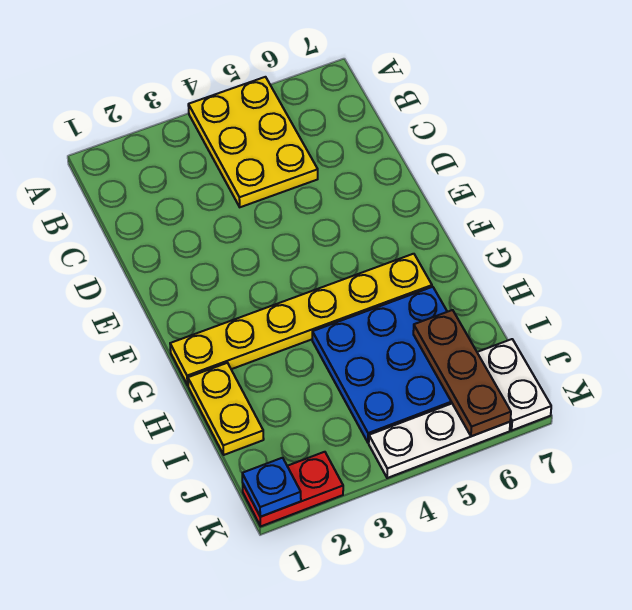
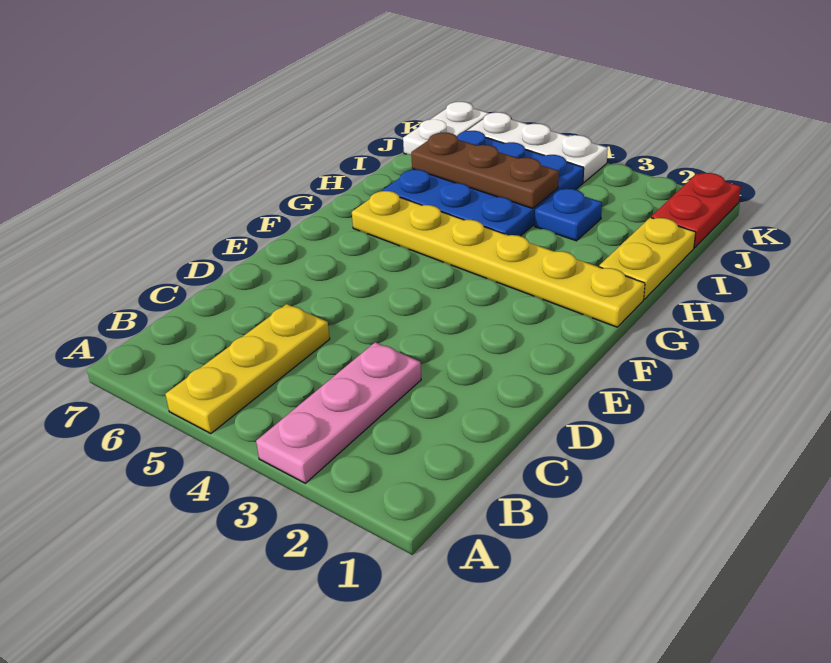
none -> pink 1x3 plate [256,342,421,483]
yellow 2x3 plate [188,77,318,207] -> yellow 1x3 plate [165,304,330,433]
brown 1x3 plate [413,310,511,436] -> brown 1x3 plate turned to [411,133,559,208]
red 1x2 plate [243,452,343,526] -> red 1x2 plate turned to [651,173,741,248]
blue 1x1 plate [242,458,301,517] -> blue 1x1 plate moved to [535,189,602,241]

